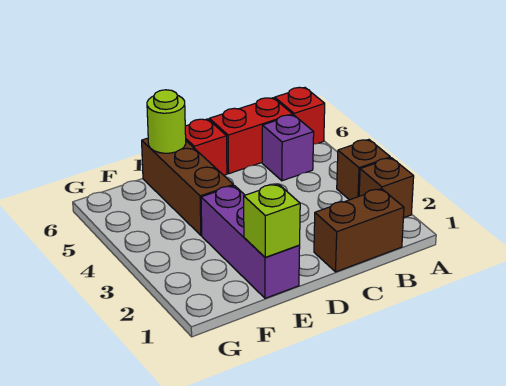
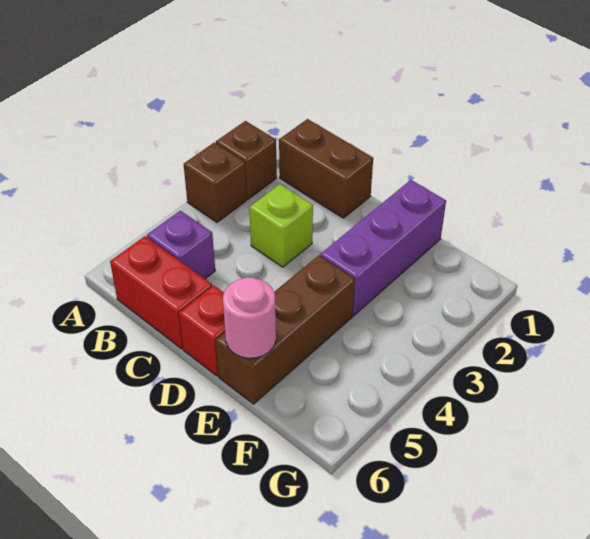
red 1x1 brick [275,87,325,144] -> none
lime 1x1 brick [244,184,300,257] -> lime 1x1 brick moved to [249,184,313,267]
lime 1x1 round brick [147,90,186,153] -> pink 1x1 round brick [223,277,276,358]

